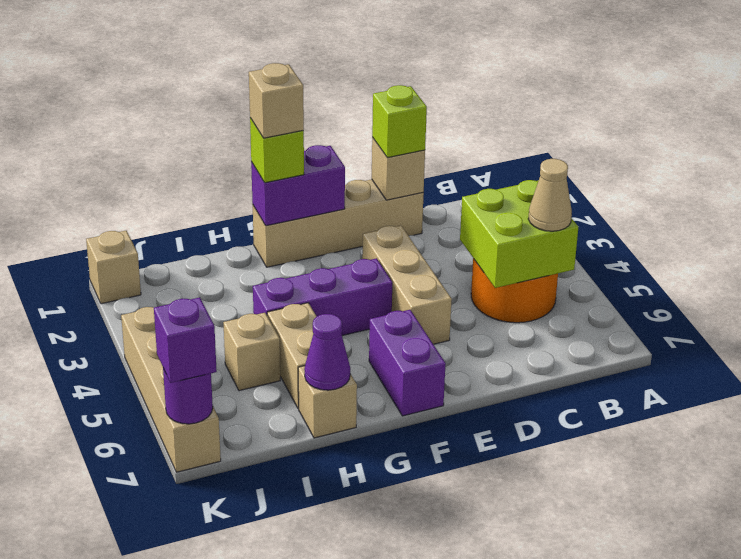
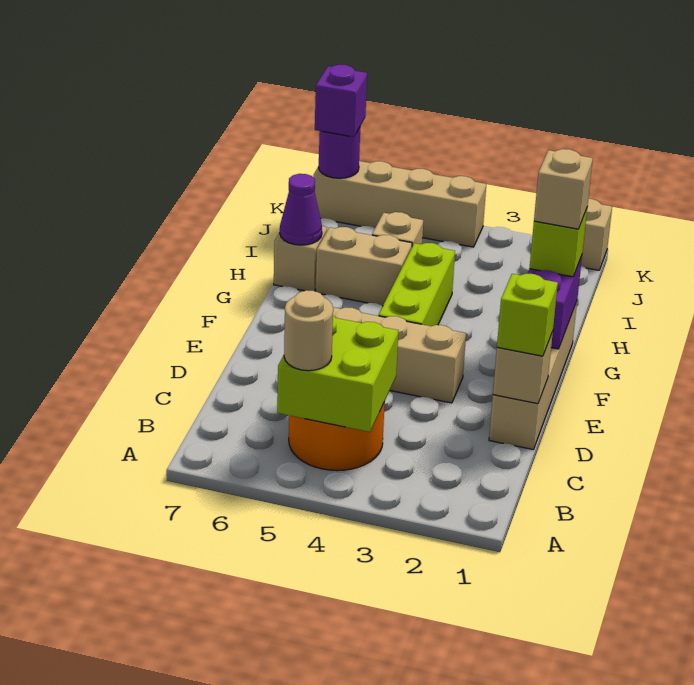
tan 1x1 cone [528,159,572,231] -> tan 1x1 round brick [284,290,333,371]
purple 1x3 brick [253,258,392,336] -> lime 1x3 brick [379,243,455,326]
purple 1x2 brick [369,310,446,416] -> none

